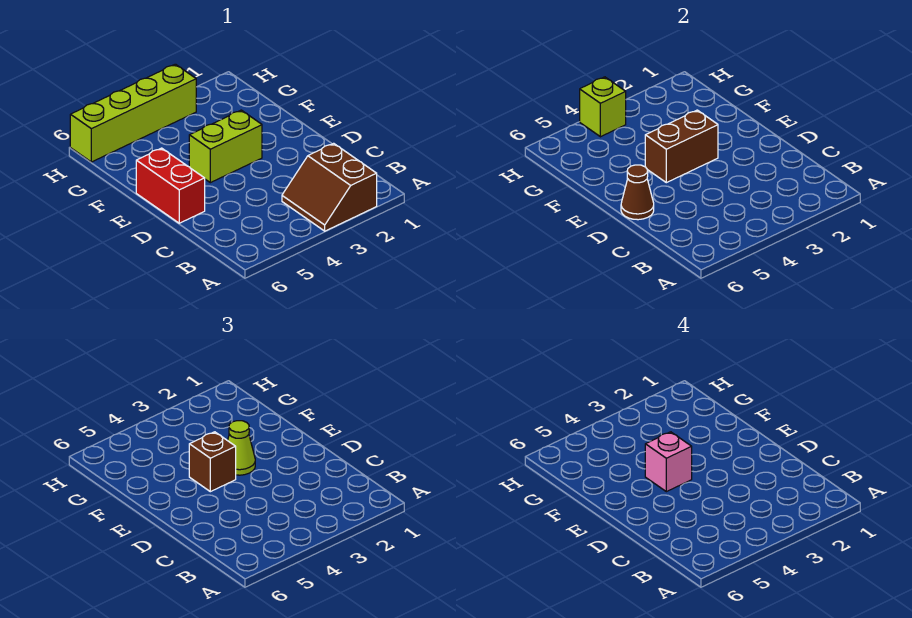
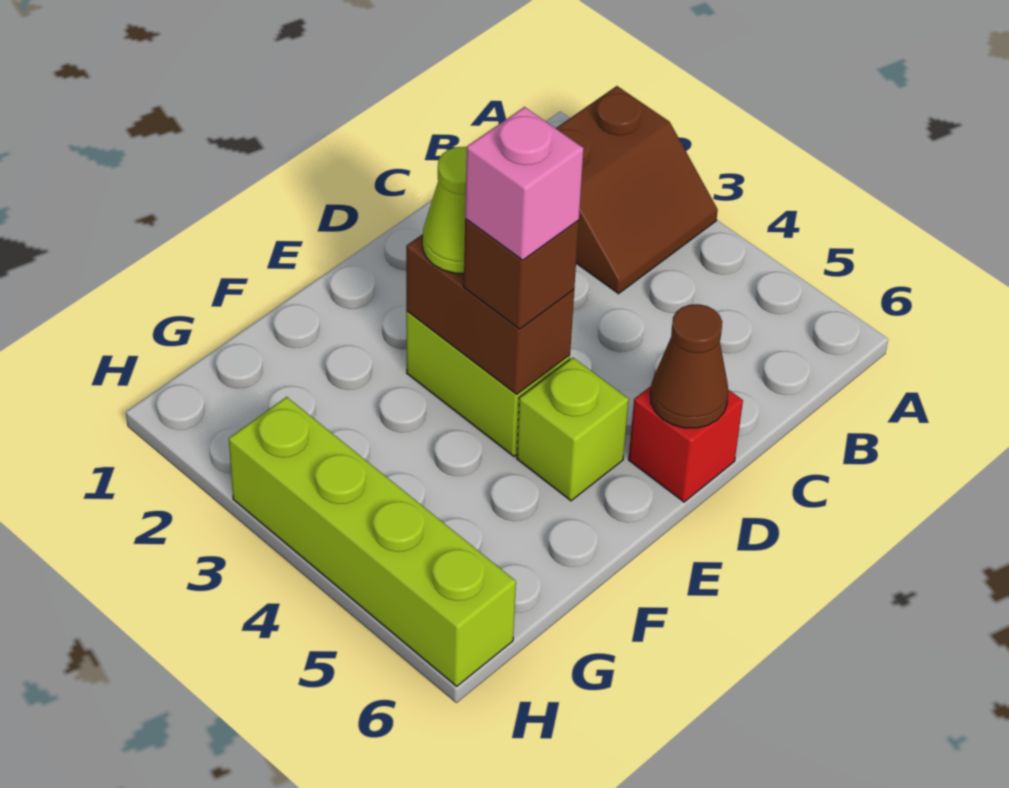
red 1x2 brick [136,148,205,223] -> red 1x1 brick [629,386,743,502]
lime 1x1 brick [580,77,626,137] -> lime 1x1 brick moved to [517,358,629,501]

